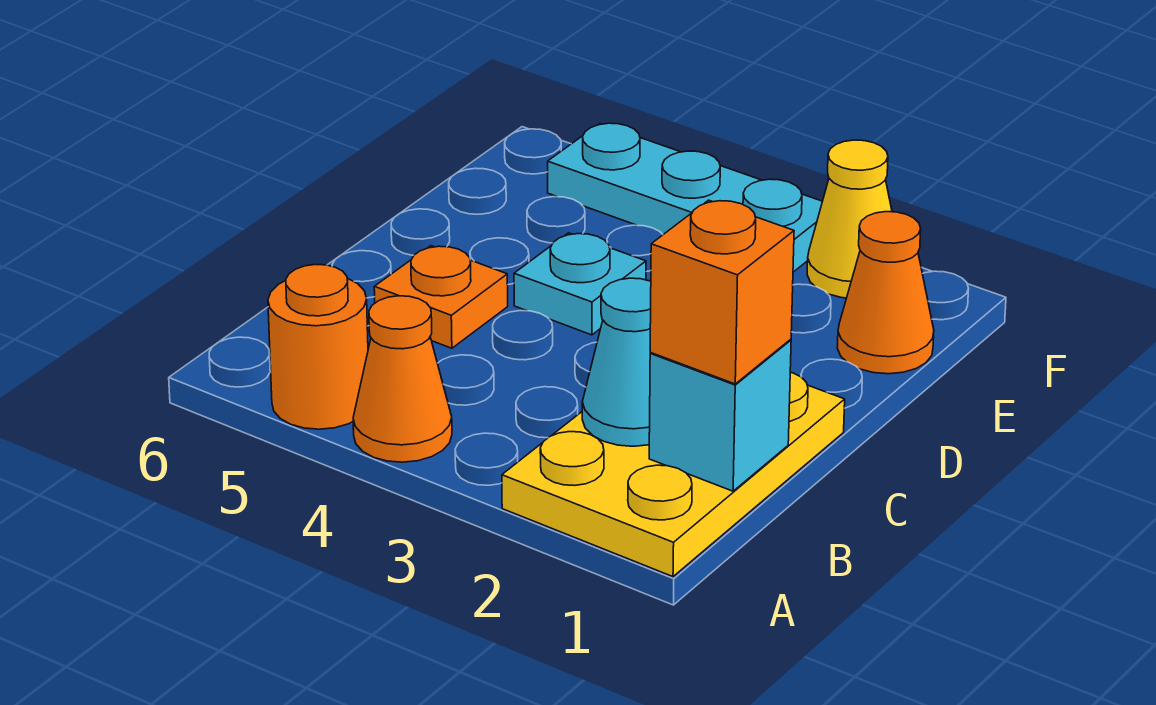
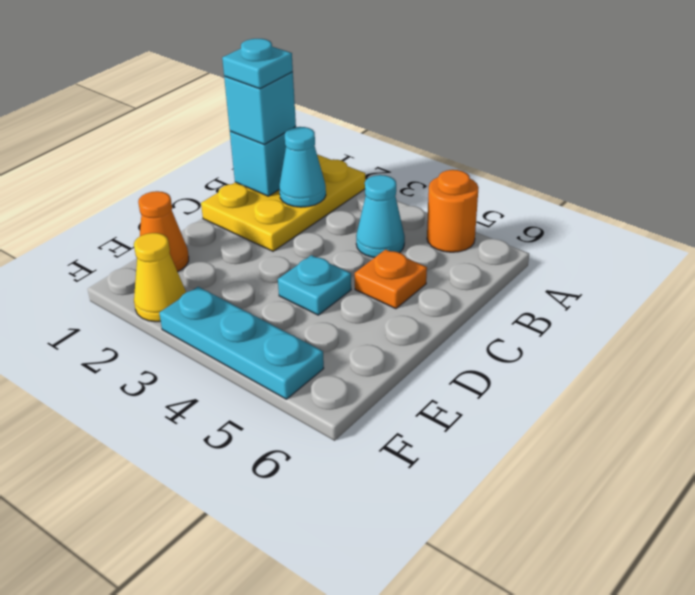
orange 1x1 cone [353,296,452,462] -> none
orange 1x1 brick [650,200,794,384] -> cyan 1x1 brick [224,72,296,144]
none -> cyan 1x1 plate [222,39,293,89]
none -> cyan 1x1 cone [356,175,405,258]

